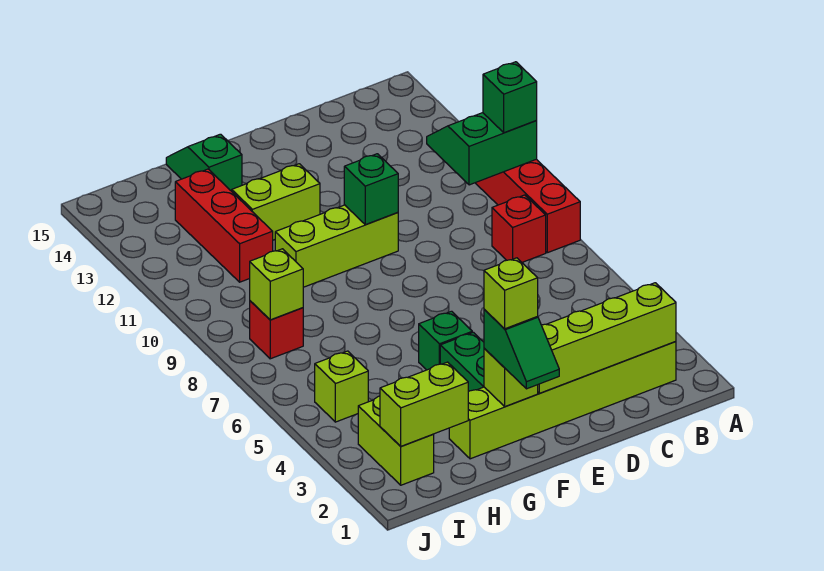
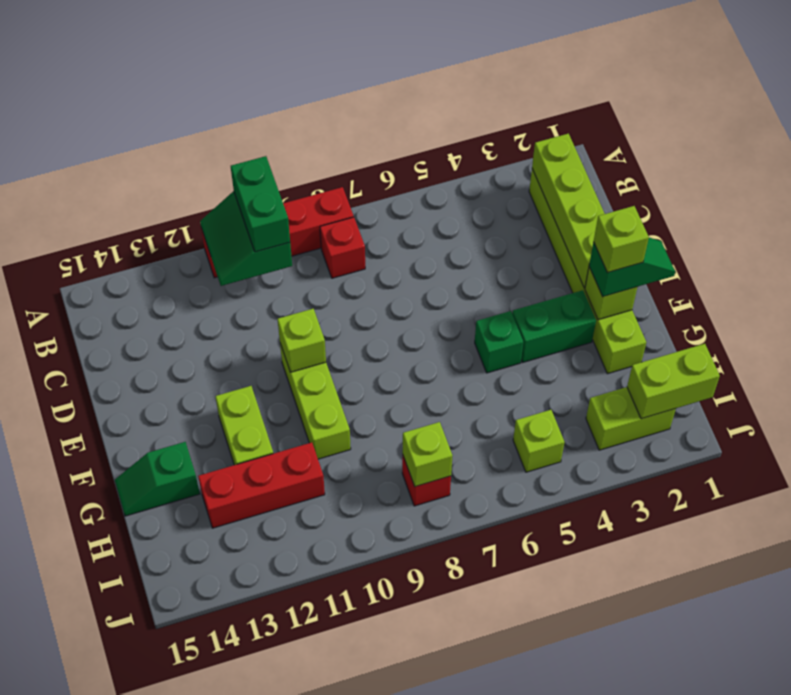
green 1x1 brick [483,62,537,133] -> green 1x2 brick [231,156,290,252]
green 1x1 brick [344,154,398,225] -> lime 1x1 brick [278,309,326,372]
lime 1x2 brick [380,362,468,446] -> lime 1x2 brick turned to [627,344,720,419]

